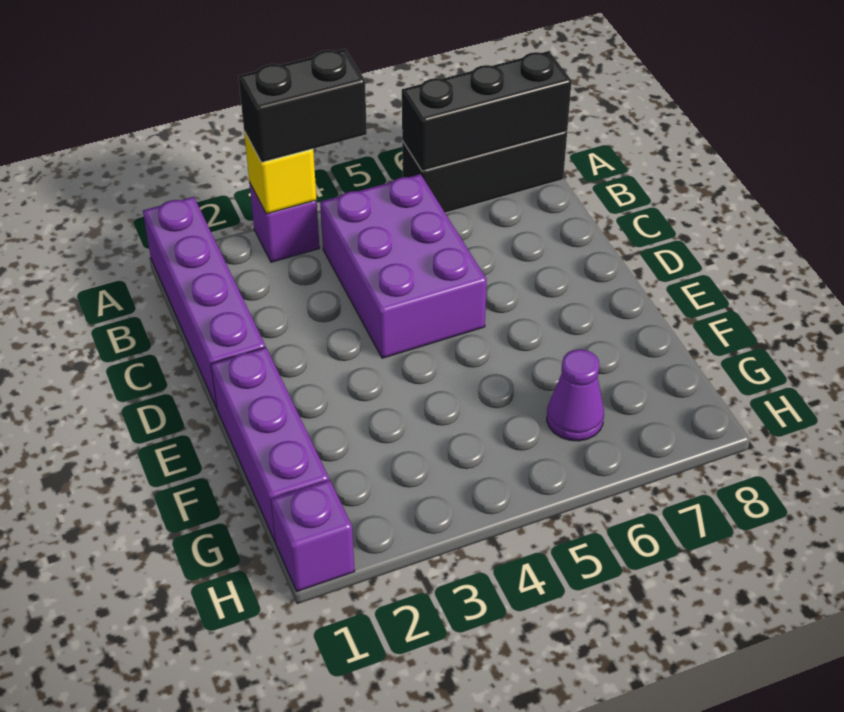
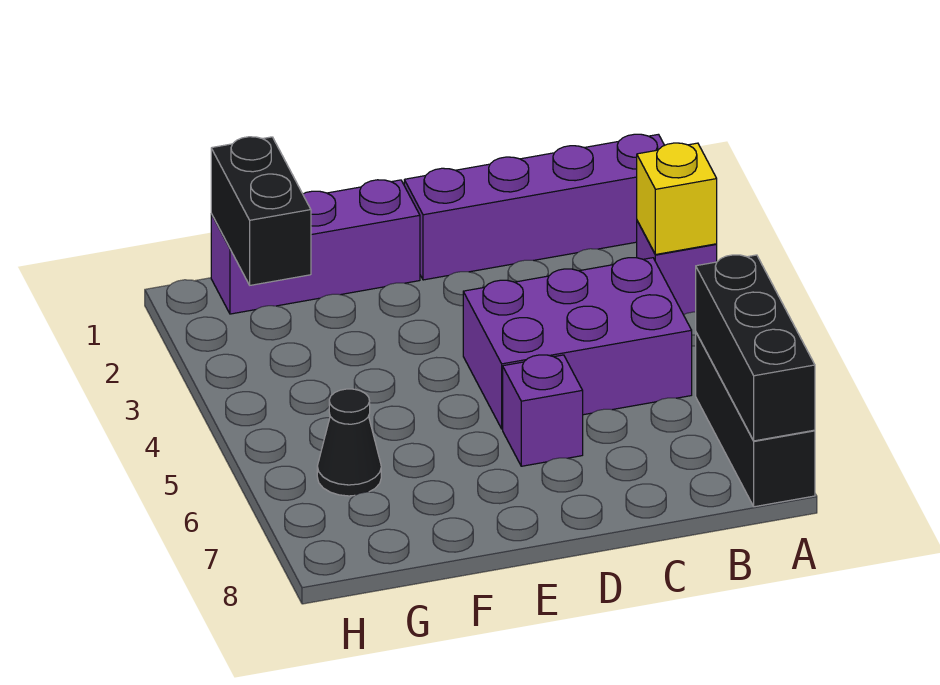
black 1x2 brick [238,49,367,162] -> black 1x2 brick moved to [211,137,311,285]
purple 1x1 cone [547,349,604,441] -> black 1x1 cone [317,389,381,496]
purple 1x1 brick [271,480,355,591] -> purple 1x1 brick moved to [503,355,583,466]

